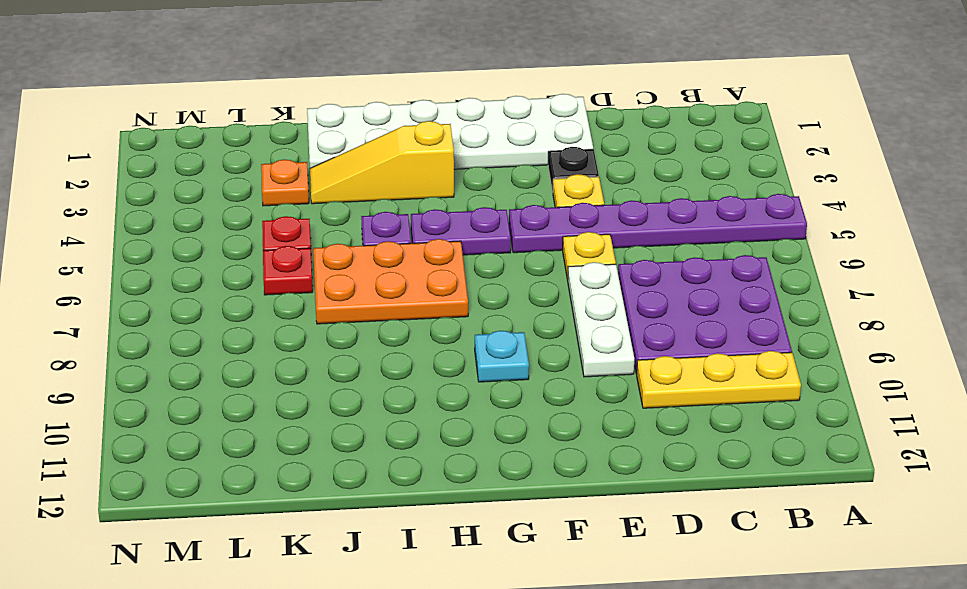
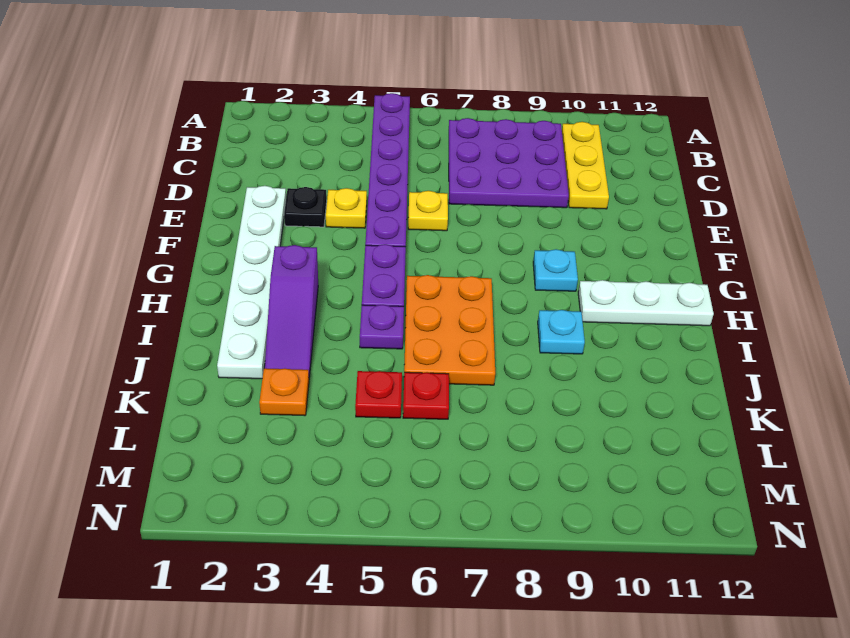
white 2x6 plate [307,94,593,169] -> white 1x6 plate [217,186,286,379]
white 1x3 plate [568,262,634,377] -> white 1x3 plate moved to [578,280,714,326]
yellow 1x3 slope [310,121,454,204] -> purple 1x3 slope [265,245,318,377]
none -> cyan 1x1 plate [538,310,585,354]

